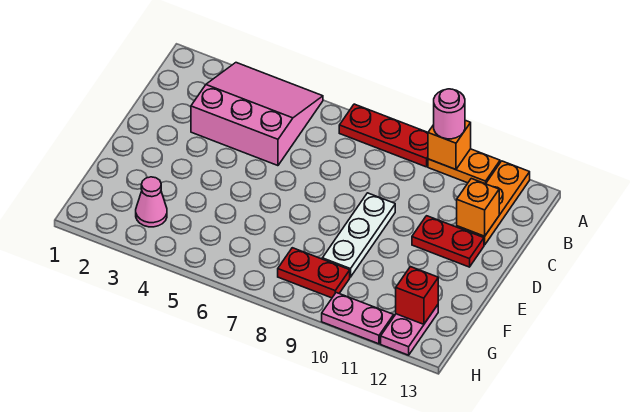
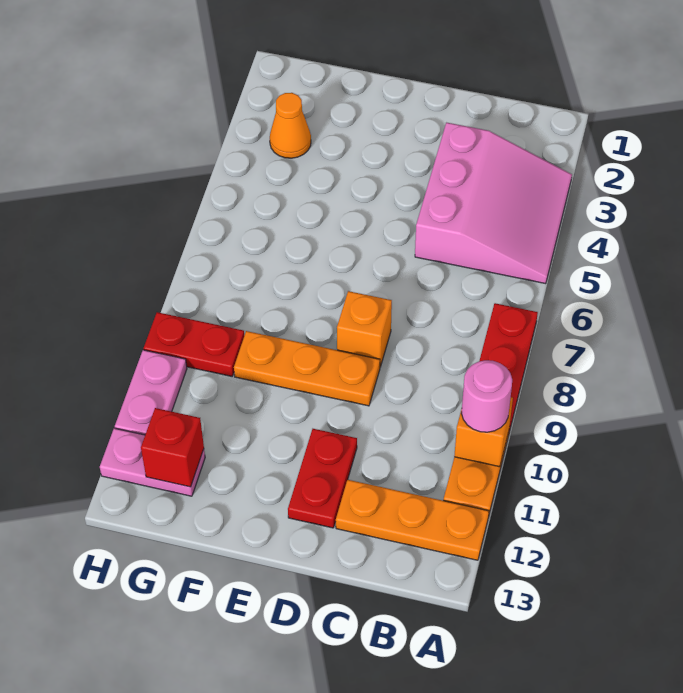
orange 1x1 brick [457,179,499,236] -> orange 1x1 brick moved to [337,291,392,367]
white 1x3 plate [322,193,395,277] -> orange 1x3 plate [234,331,380,406]
pink 1x1 cone [136,177,167,227] -> orange 1x1 cone [270,93,311,158]
red 1x2 plate [278,248,350,298] -> red 1x2 plate turned to [144,312,244,376]

